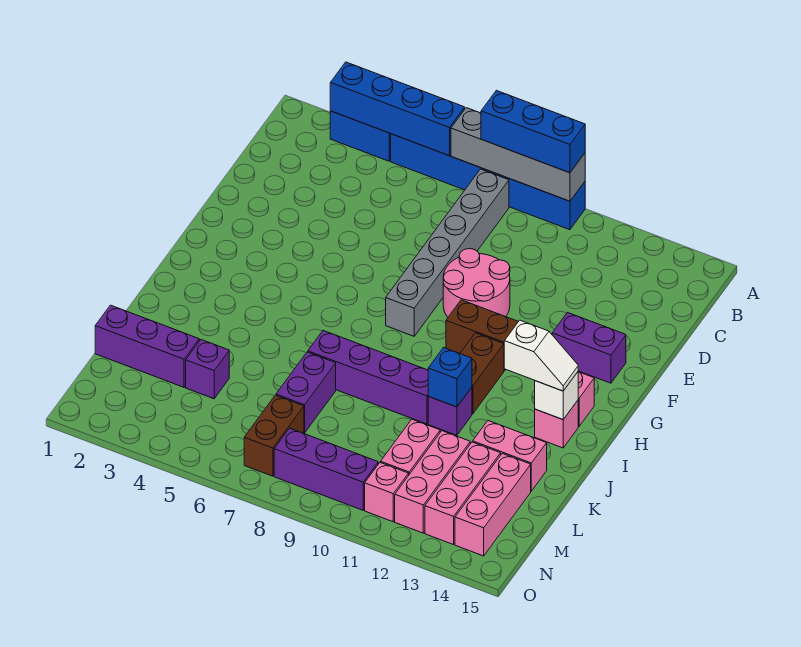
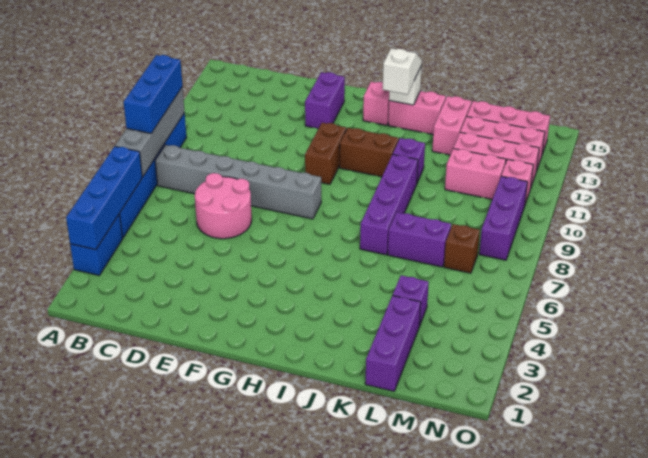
pink 2x2 round brick [443,249,510,317] -> pink 2x2 round brick moved to [195,173,252,239]
pink 1x1 brick [535,401,578,448] -> pink 1x2 brick [388,91,446,134]
blue 1x1 brick [428,348,472,407] -> none
brown 1x2 brick [244,395,304,476] -> brown 1x1 brick [444,224,480,273]

